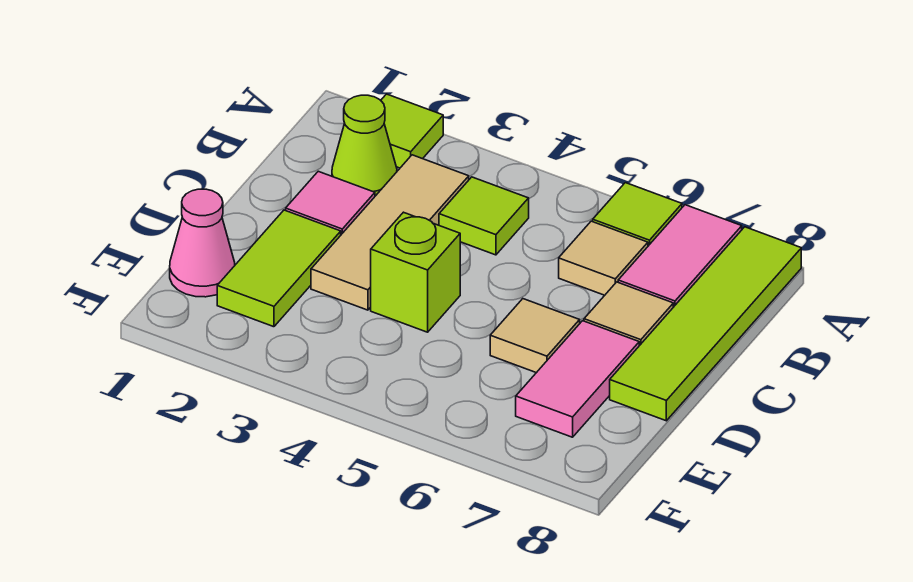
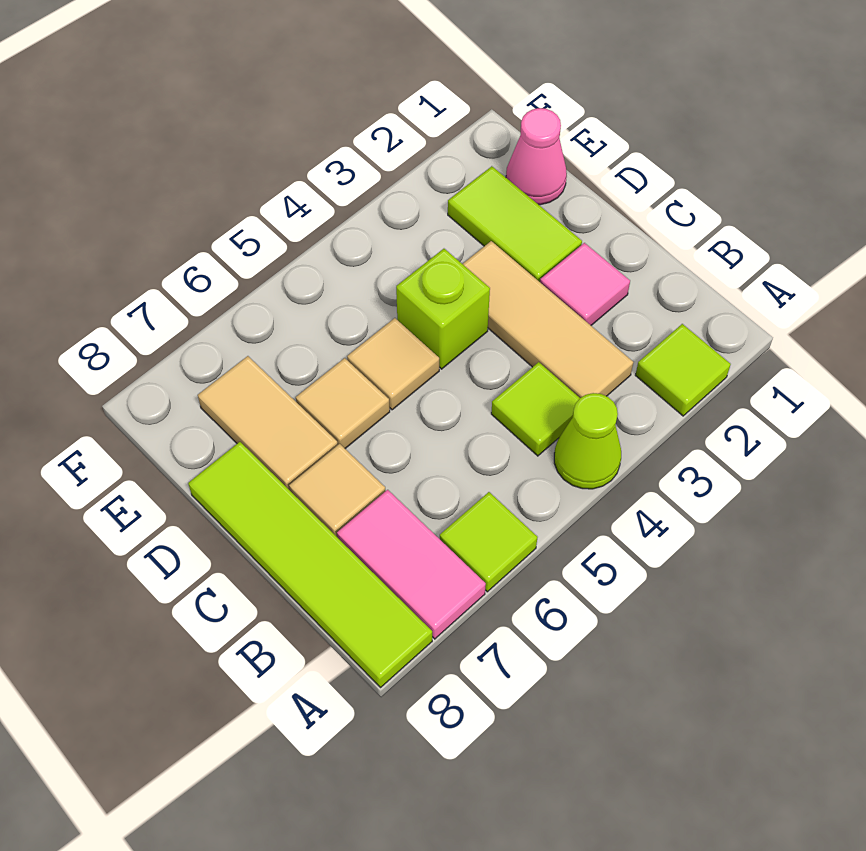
lime 1x1 cone [332,95,397,196] -> lime 1x1 cone moved to [554,393,621,489]
tan 1x1 tile [559,221,648,295] -> tan 1x1 tile moved to [347,318,439,410]
pink 1x2 tile [516,321,639,437] -> tan 1x2 tile [198,356,338,490]

